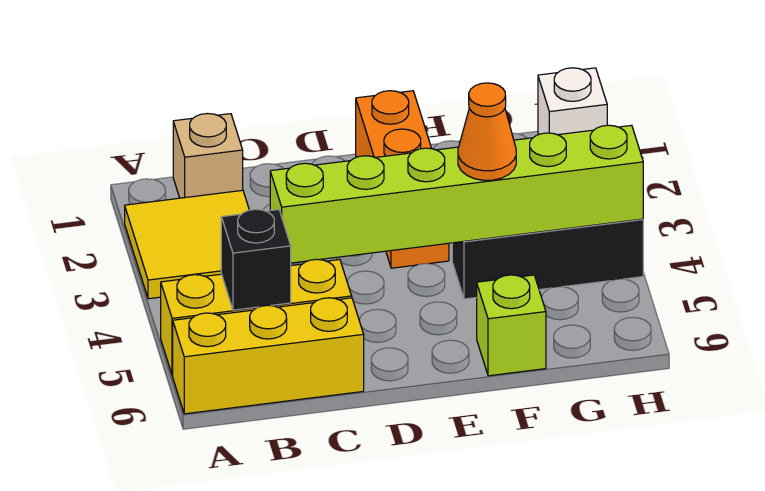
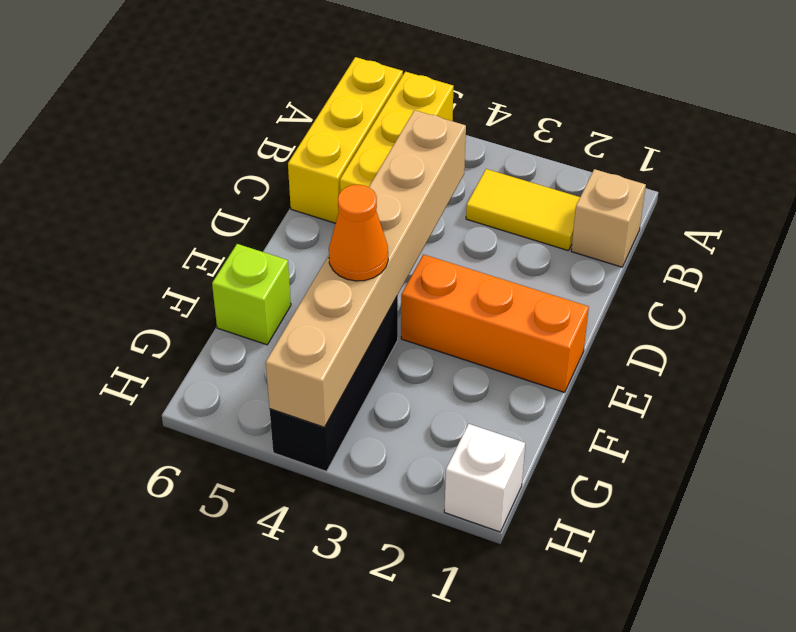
yellow 2x2 tile [125,190,249,299] -> yellow 1x2 tile [466,169,580,251]
black 1x1 brick [221,209,291,310] -> none
lime 1x6 brick [270,125,643,263] -> tan 1x6 brick [266,110,466,427]

